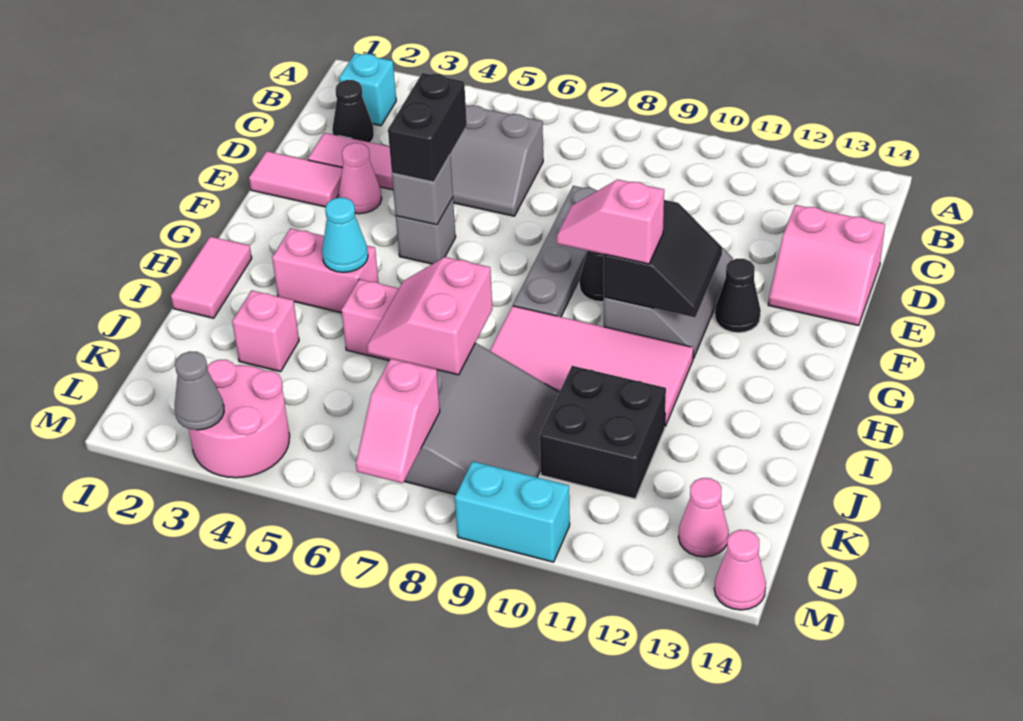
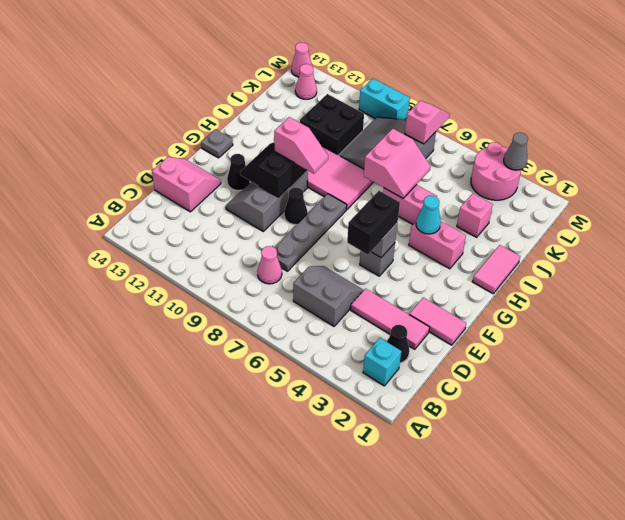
pink 1x1 cone [339,143,382,214] -> pink 1x1 cone moved to [257,246,282,284]
none -> grey 1x1 plate [201,129,233,158]

